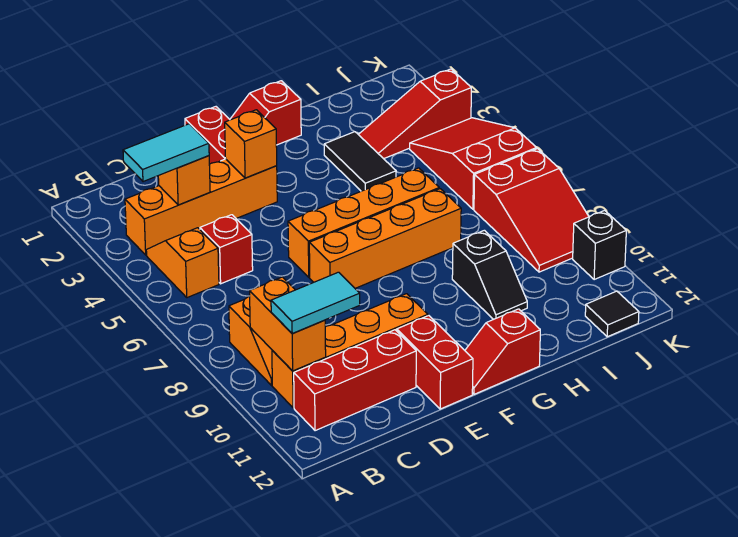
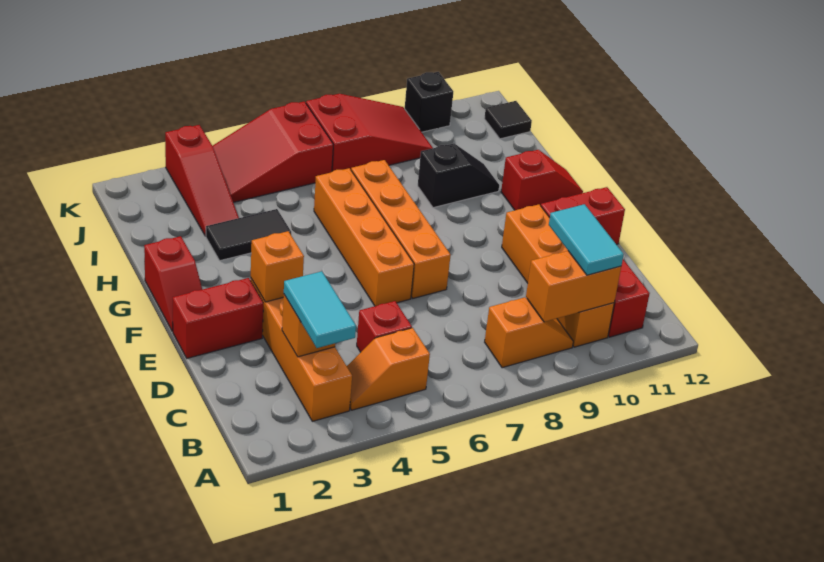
red 1x2 slope [465,309,540,394] -> red 1x2 slope turned to [501,150,583,210]

